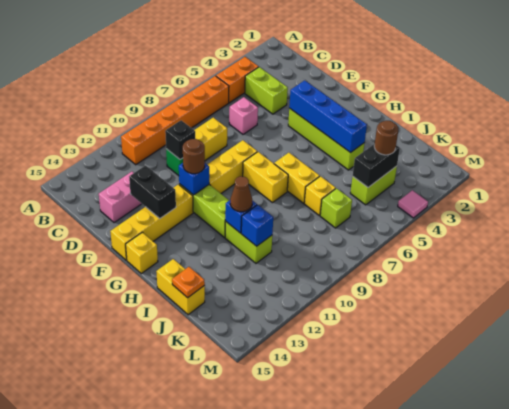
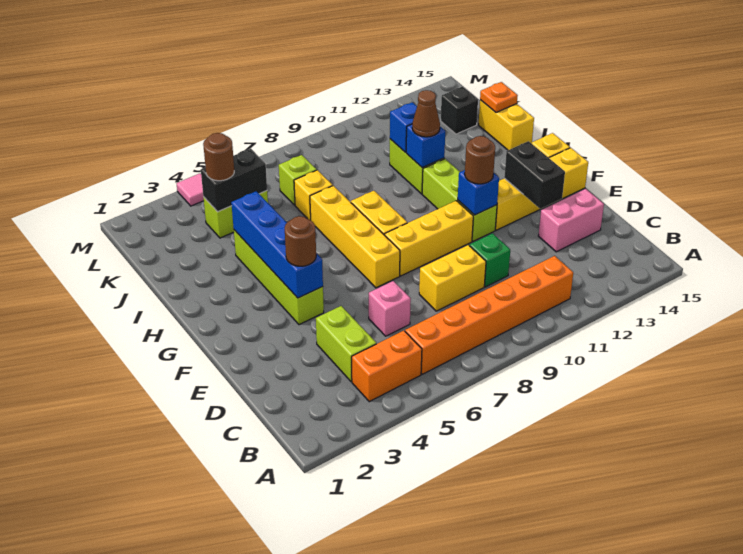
black 1x1 brick [165,120,195,160] -> black 1x1 brick moved to [441,87,478,134]
none -> brown 1x1 round brick [285,216,316,266]
yellow 1x2 brick [274,153,320,203] -> yellow 1x4 brick [310,186,400,288]

